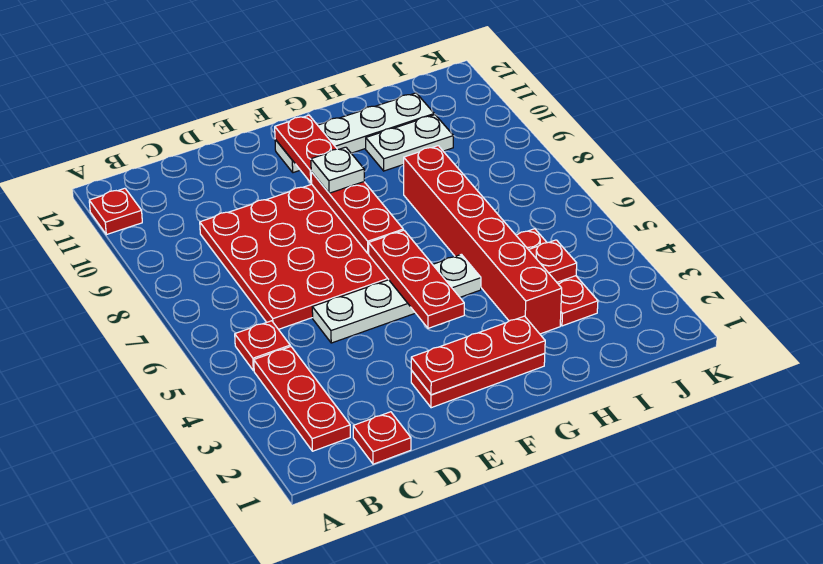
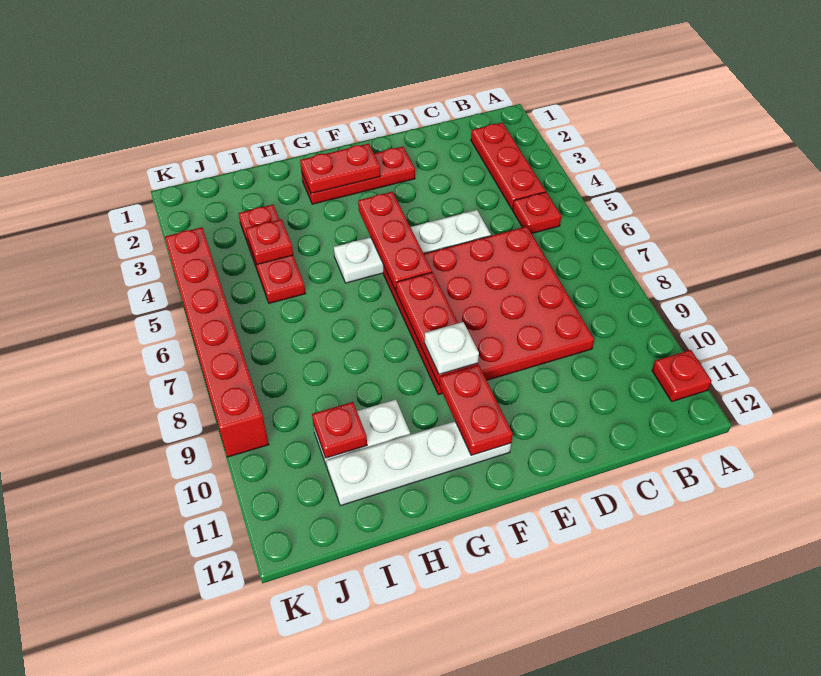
red 1x1 plate [353,412,411,464] -> red 1x1 plate moved to [312,402,367,458]
red 1x3 plate [411,316,545,395] -> red 1x2 plate [300,144,380,194]
red 1x6 brick [404,146,562,334] -> red 1x6 brick moved to [165,227,269,457]

